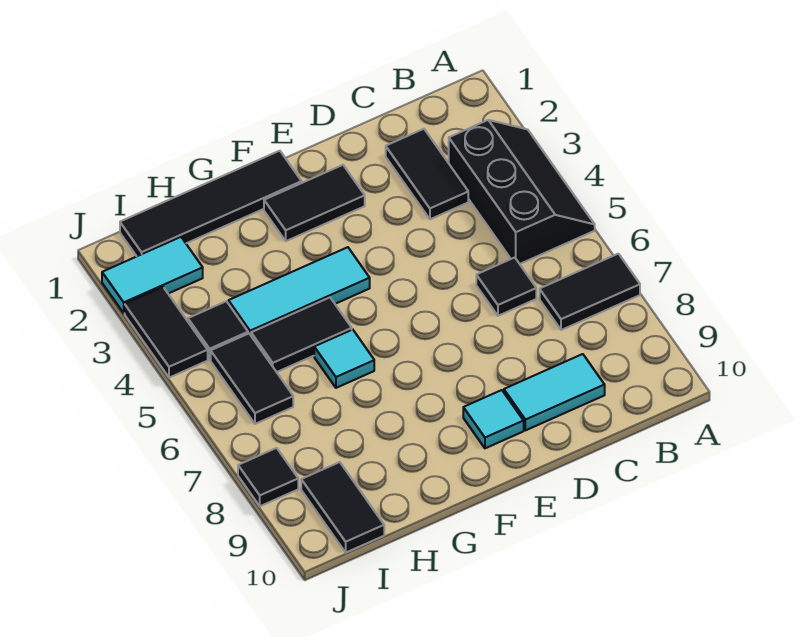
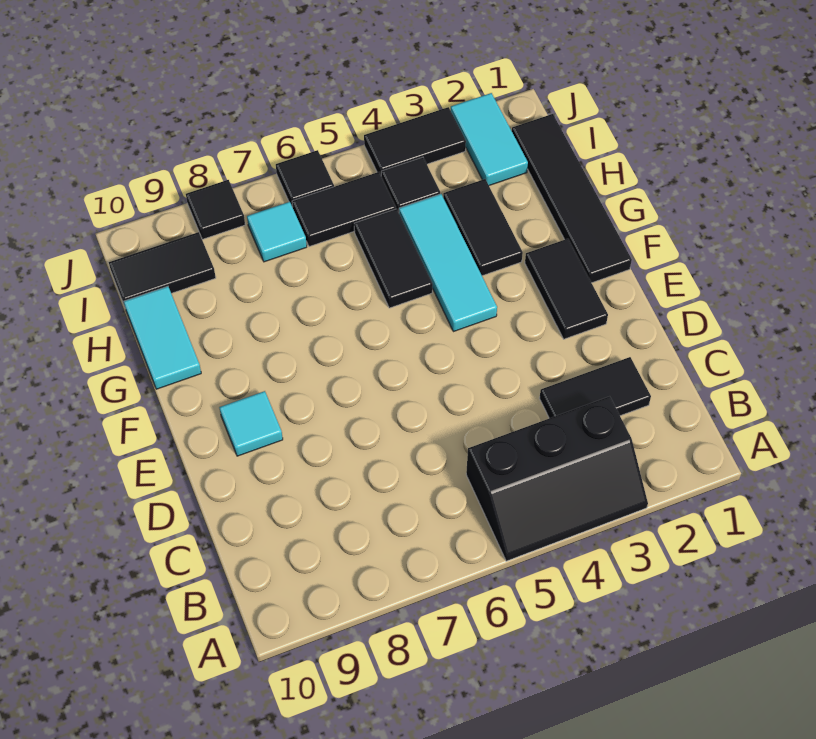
black 1x2 tile [540,254,640,330] -> black 1x2 tile moved to [443,179,523,276]
black 1x1 tile [476,258,536,316] -> black 1x1 tile moved to [276,150,334,207]
cyan 1x2 tile [504,354,605,430] -> cyan 1x2 tile moved to [124,286,201,389]
cyan 1x1 tile [314,330,374,388] -> cyan 1x1 tile moved to [247,202,307,262]

